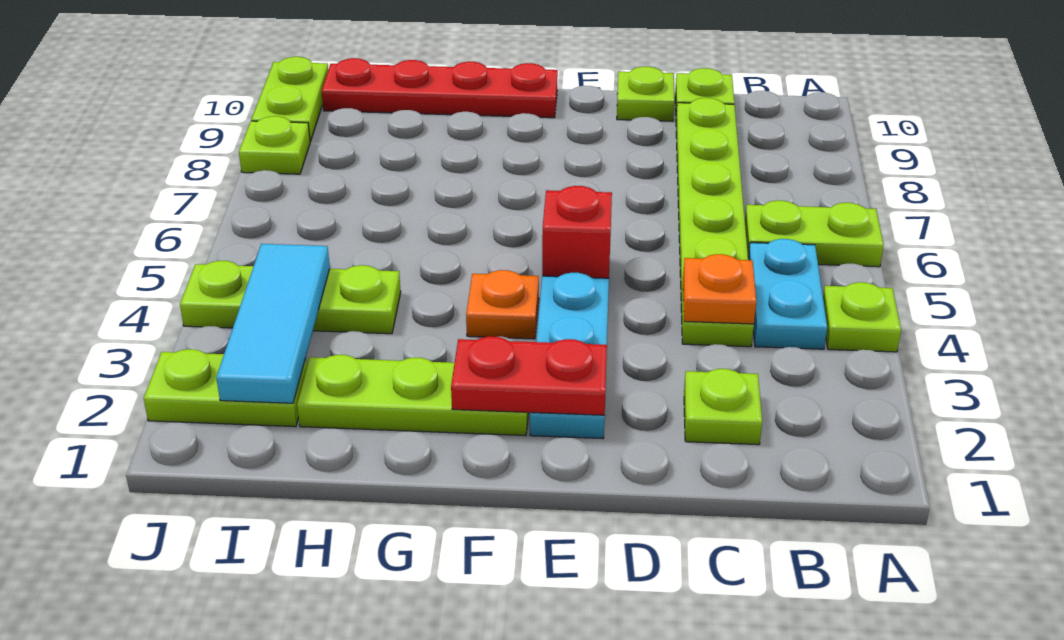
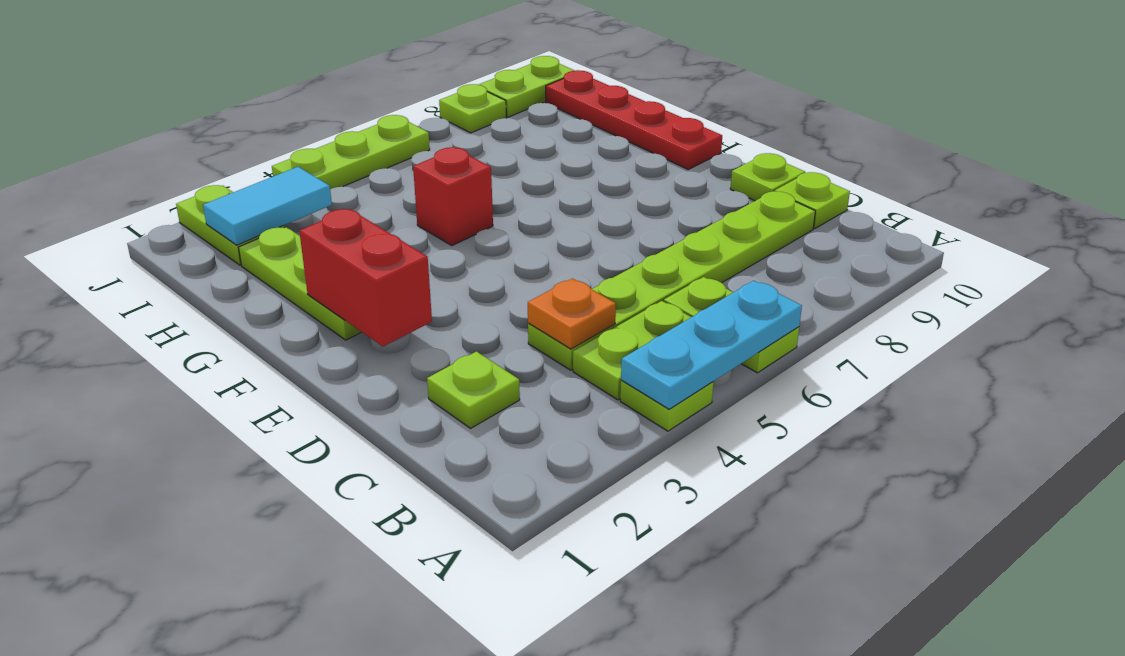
cyan 1x2 plate [748,239,827,349] -> lime 1x2 plate [573,301,691,400]
cyan 1x3 plate [530,273,609,439] -> cyan 1x3 plate moved to [621,281,802,409]
red 1x2 plate [451,336,607,415] -> red 1x2 brick [299,209,432,347]
red 1x1 brick [542,186,612,278] -> red 1x1 brick moved to [413,147,493,246]
orange 1x1 plate [466,270,539,339] -> none
lime 1x3 plate [180,261,401,334] -> lime 1x3 plate turned to [272,115,430,189]
cyan 1x3 tile [216,244,330,403] -> cyan 1x2 tile [203,167,332,245]

